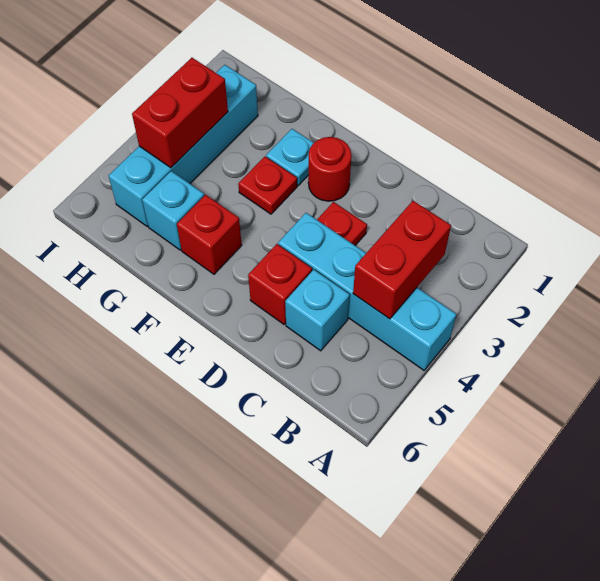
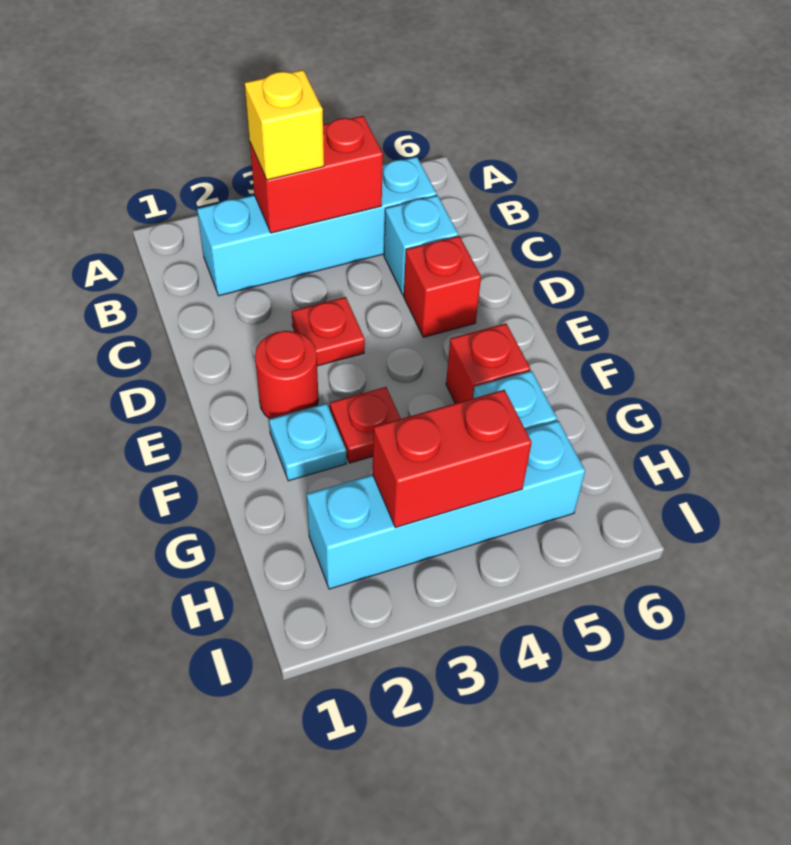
cyan 1x4 brick [278,213,456,370] -> cyan 1x4 brick turned to [197,157,437,296]
none -> yellow 1x1 brick [245,70,324,180]

